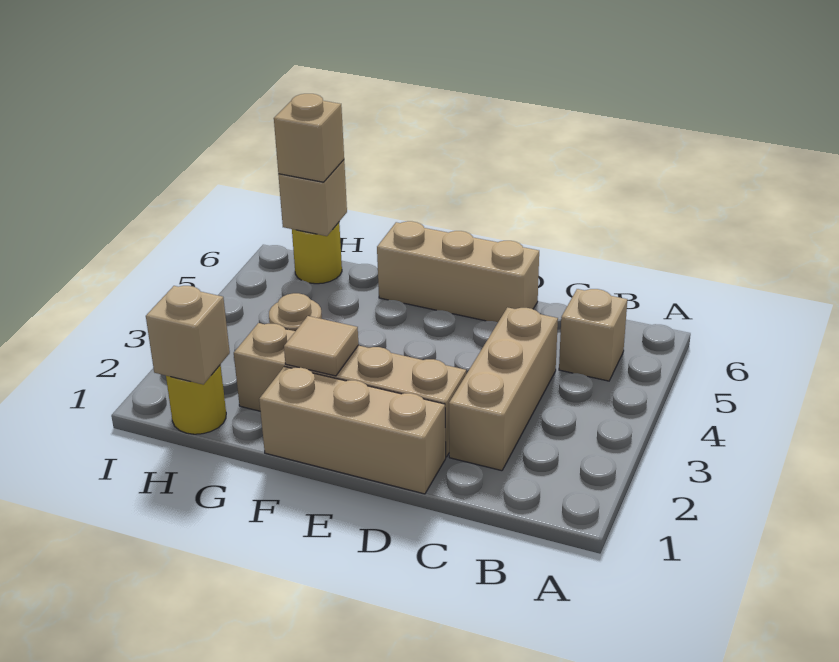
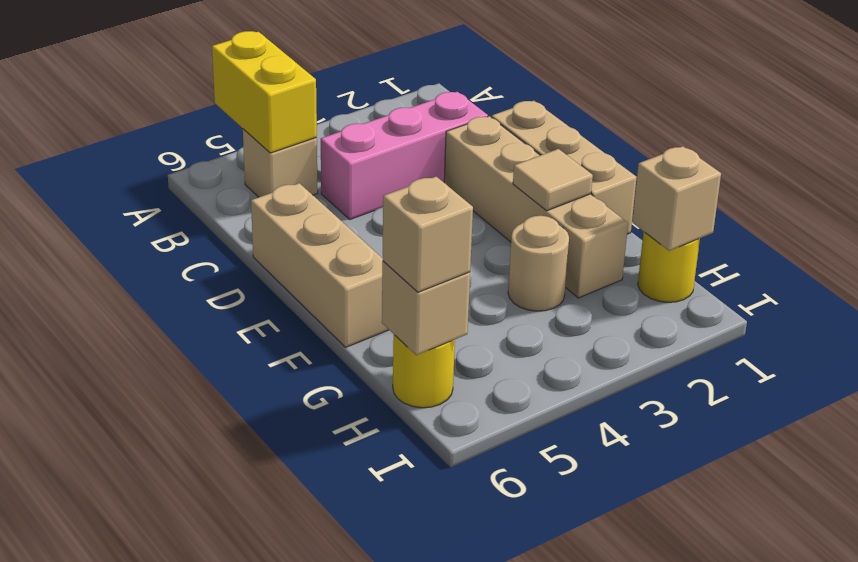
none -> yellow 1x2 brick [212,31,317,153]
tan 1x3 brick [449,307,558,471] -> pink 1x3 brick [321,92,488,219]

